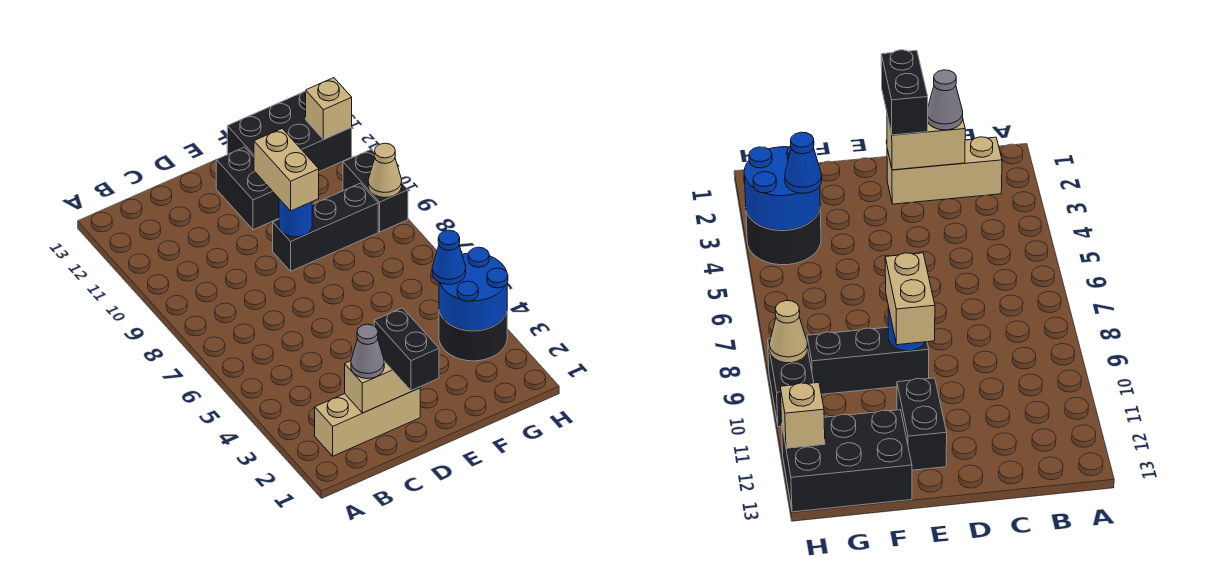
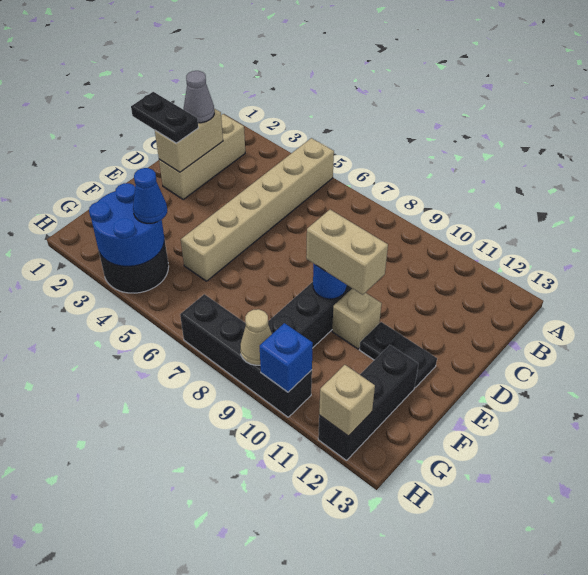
none -> tan 1x6 brick [181,138,334,281]
black 1x2 brick [374,308,439,390] -> black 1x2 plate [131,92,198,143]
none -> tan 1x1 brick [332,288,382,349]
black 1x2 brick [216,147,279,230] -> black 1x2 plate [360,322,437,387]
black 2x3 brick [227,91,352,172] -> black 1x3 brick [318,345,418,460]
black 1x2 brick [343,149,408,232] -> black 1x4 brick [180,294,312,417]
none -> blue 1x1 brick [260,323,313,392]

